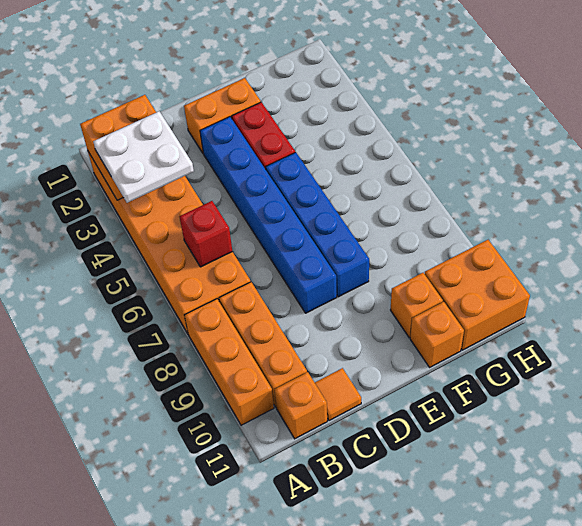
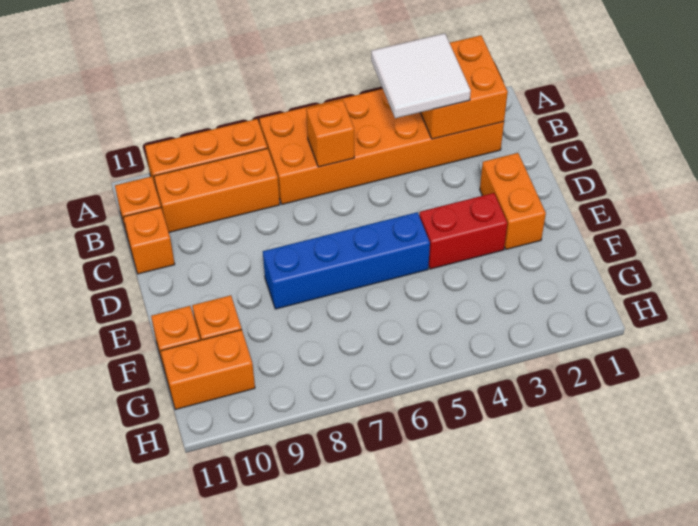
white 2x2 plate [93,111,194,203] -> white 2x2 tile [371,33,471,118]
red 1x1 brick [179,201,232,267] -> orange 1x1 brick [306,100,354,167]
orange 1x1 tile [315,368,361,421] -> orange 1x1 brick [124,208,175,274]
blue 1x6 brick [200,117,337,313] -> none
orange 2x2 brick [425,240,530,350] -> orange 1x2 brick [161,330,255,410]

